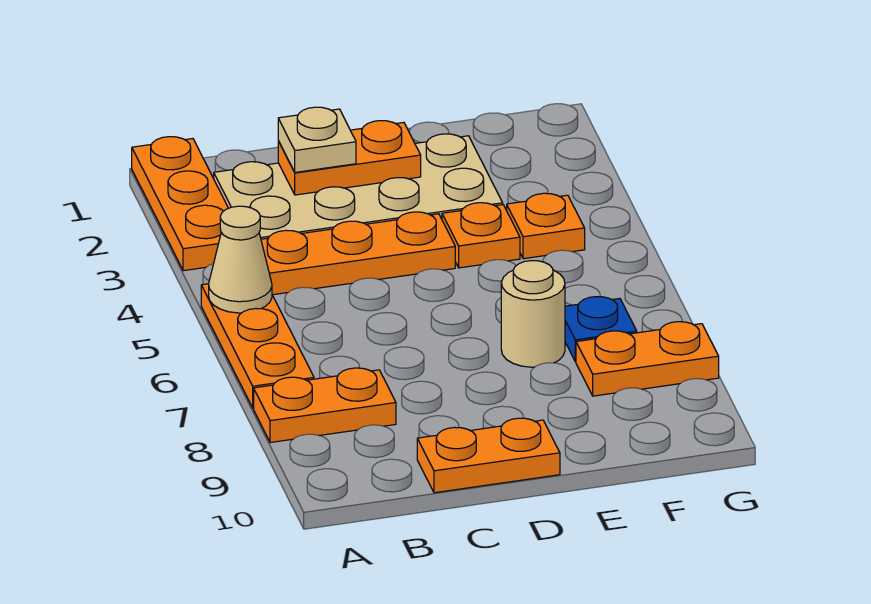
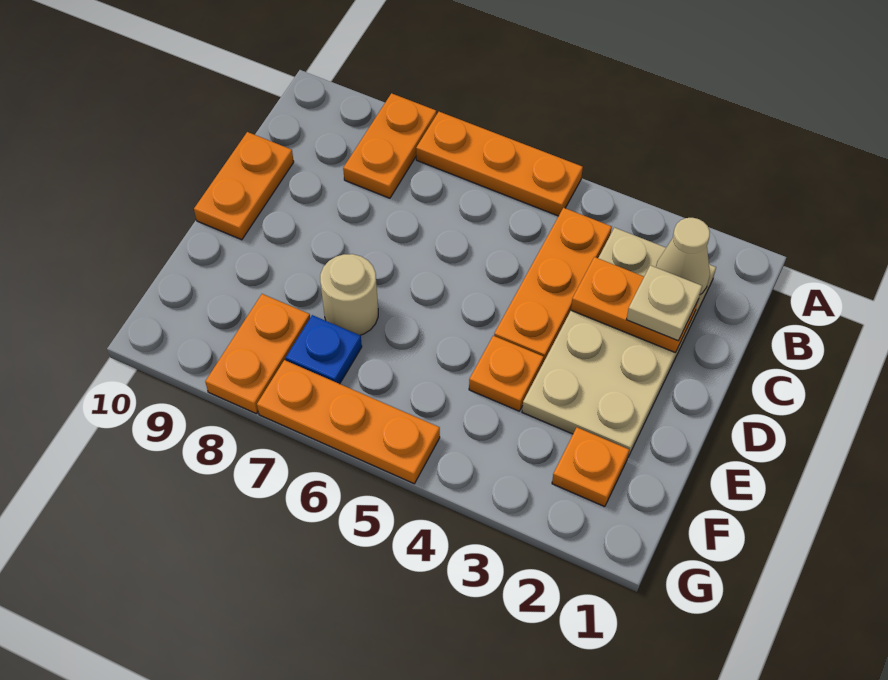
orange 1x3 plate [132,137,228,271] -> orange 1x3 plate moved to [257,360,440,484]
tan 1x1 cone [209,206,272,313] -> tan 1x1 cone moved to [656,218,710,294]
orange 1x2 plate [278,121,421,195] -> orange 1x2 plate turned to [571,257,698,353]
orange 1x1 plate [507,193,585,259] -> orange 1x1 plate moved to [552,428,629,507]

